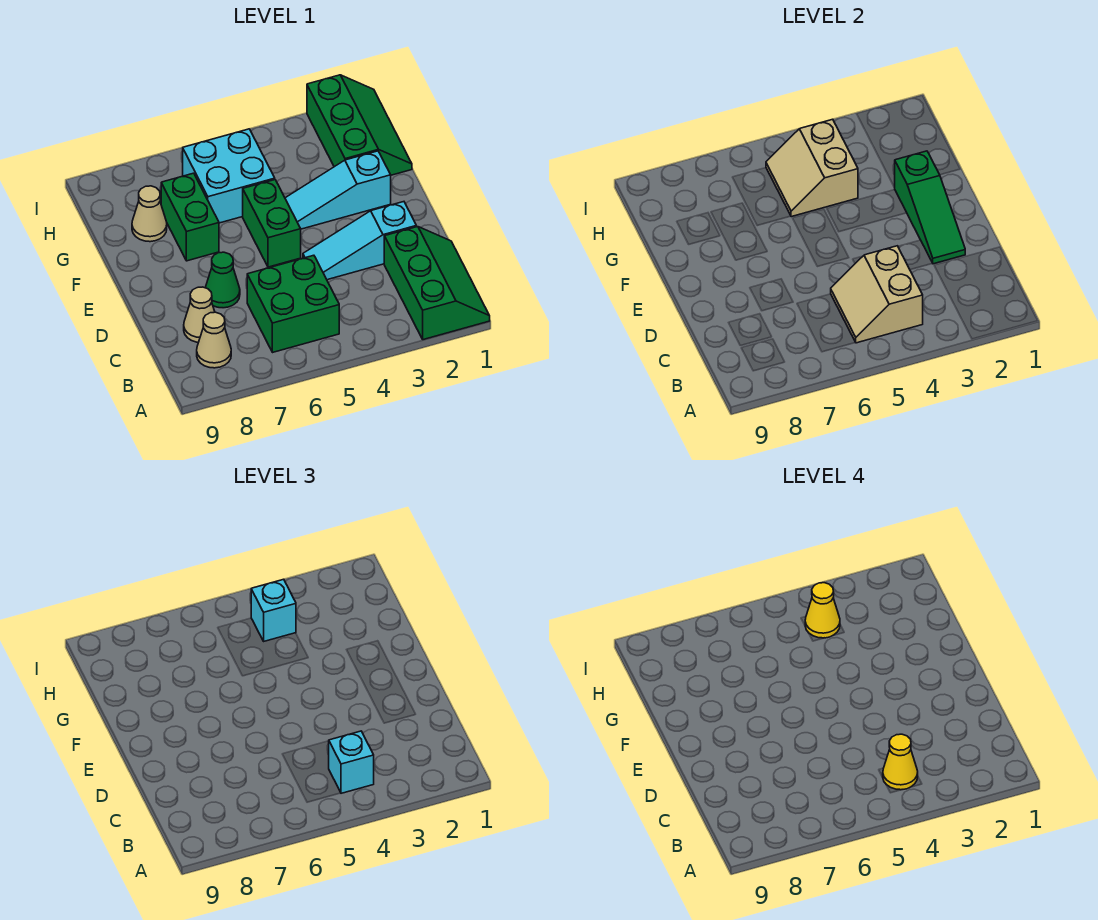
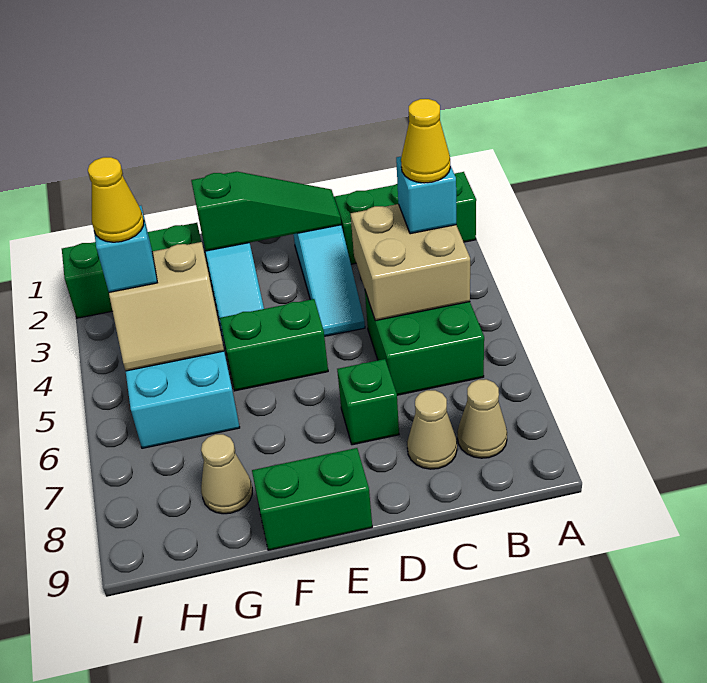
tan 2x2 slope [831,246,923,343] -> tan 2x2 brick [351,204,470,321]
green 1x1 cone [206,252,240,308] -> green 1x1 brick [337,359,399,445]
green 1x2 brick [161,173,219,261] -> green 1x2 brick moved to [252,448,372,550]

